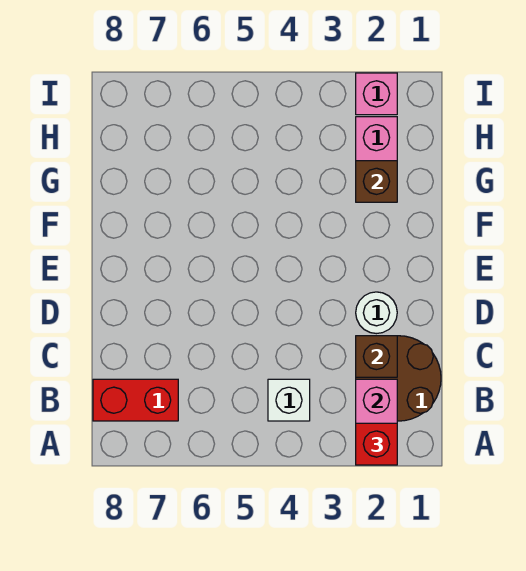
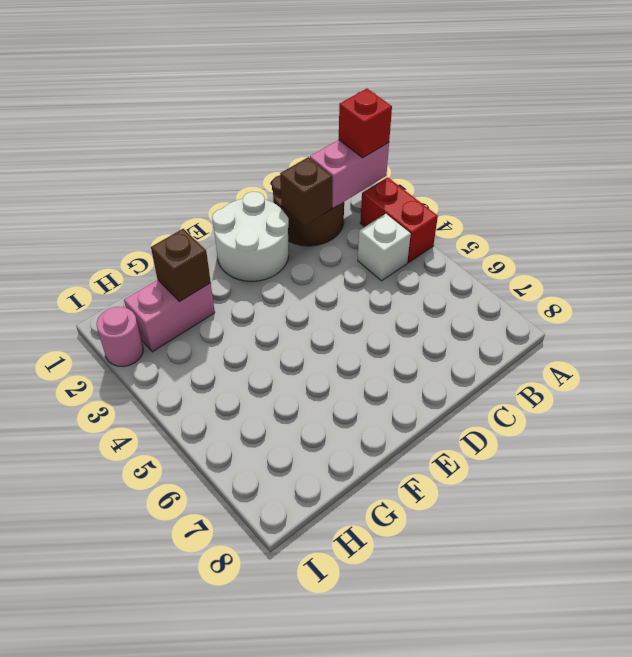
red 1x2 brick [93,379,178,421] -> red 1x2 brick moved to [360,177,438,263]
white 1x1 round brick [356,292,397,334] -> white 2x2 round brick [212,192,289,281]
pink 1x1 brick [356,73,397,115] -> pink 1x1 round brick [97,307,143,367]

